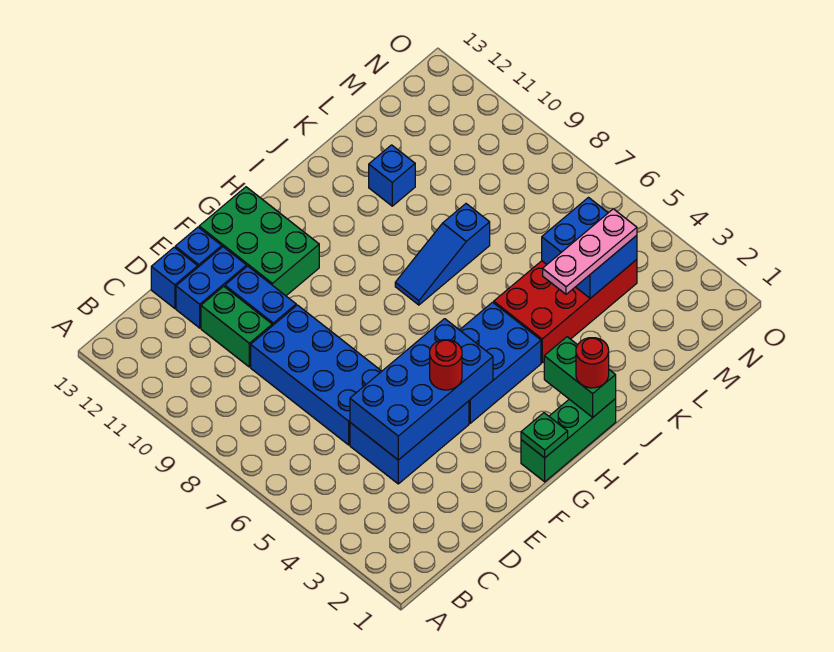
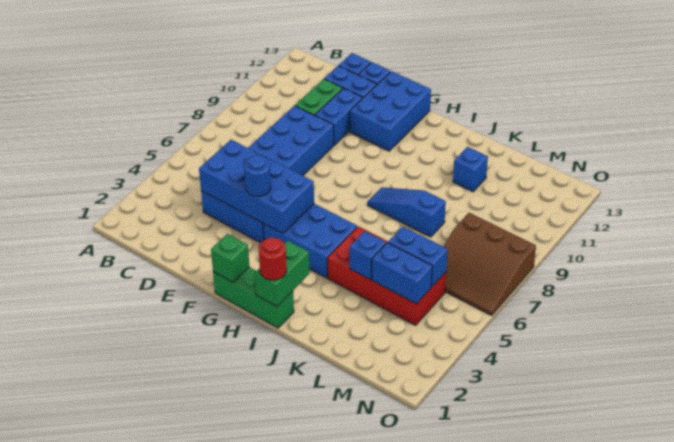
red 1x1 round brick [430,340,462,390] -> blue 1x1 round brick [244,155,271,197]
green 2x3 brick [199,187,319,296] -> blue 2x3 brick [350,71,431,151]
green 1x1 plate [521,413,568,458] -> green 1x1 brick [211,234,249,282]
none -> blue 1x1 brick [349,231,386,280]
pink 1x3 plate [543,209,637,294] -> none
none -> brown 3x3 slope [443,213,536,315]

